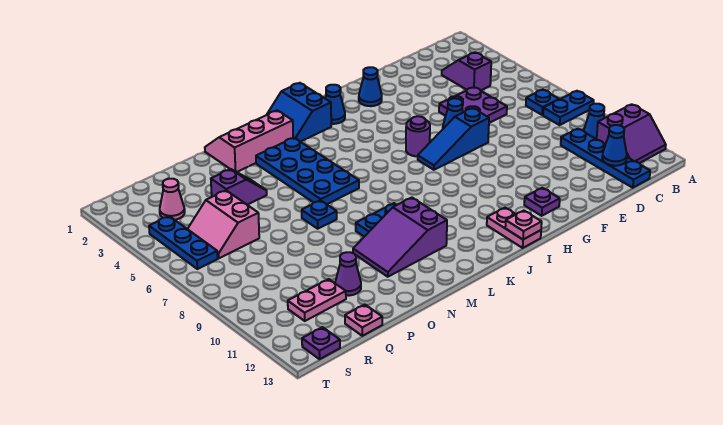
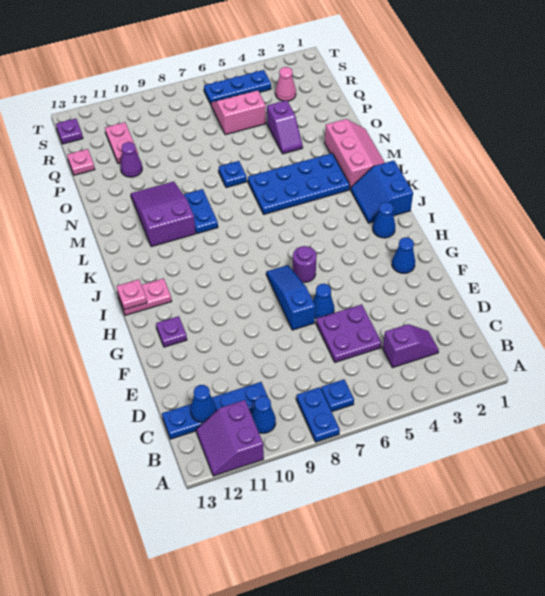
blue 2x2 slope [267,83,331,142] -> blue 2x2 slope turned to [351,161,413,223]

